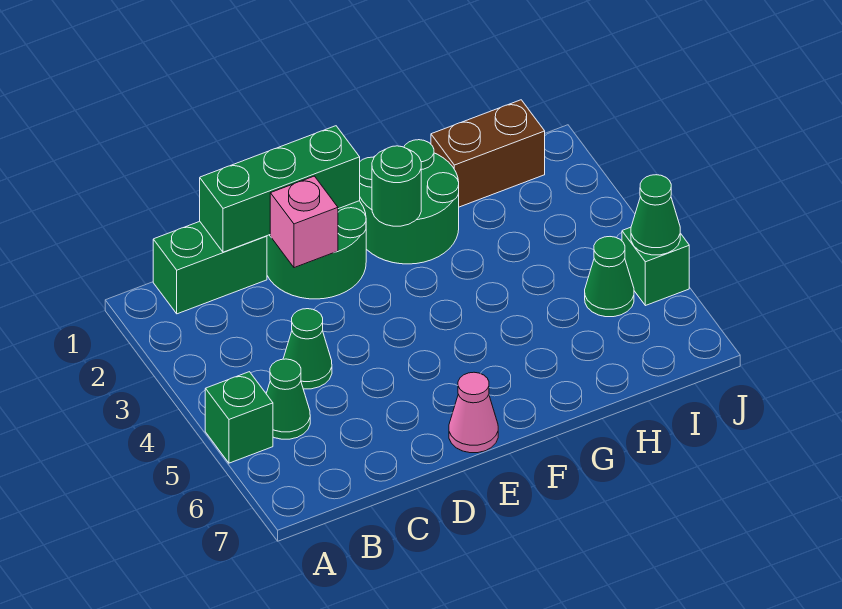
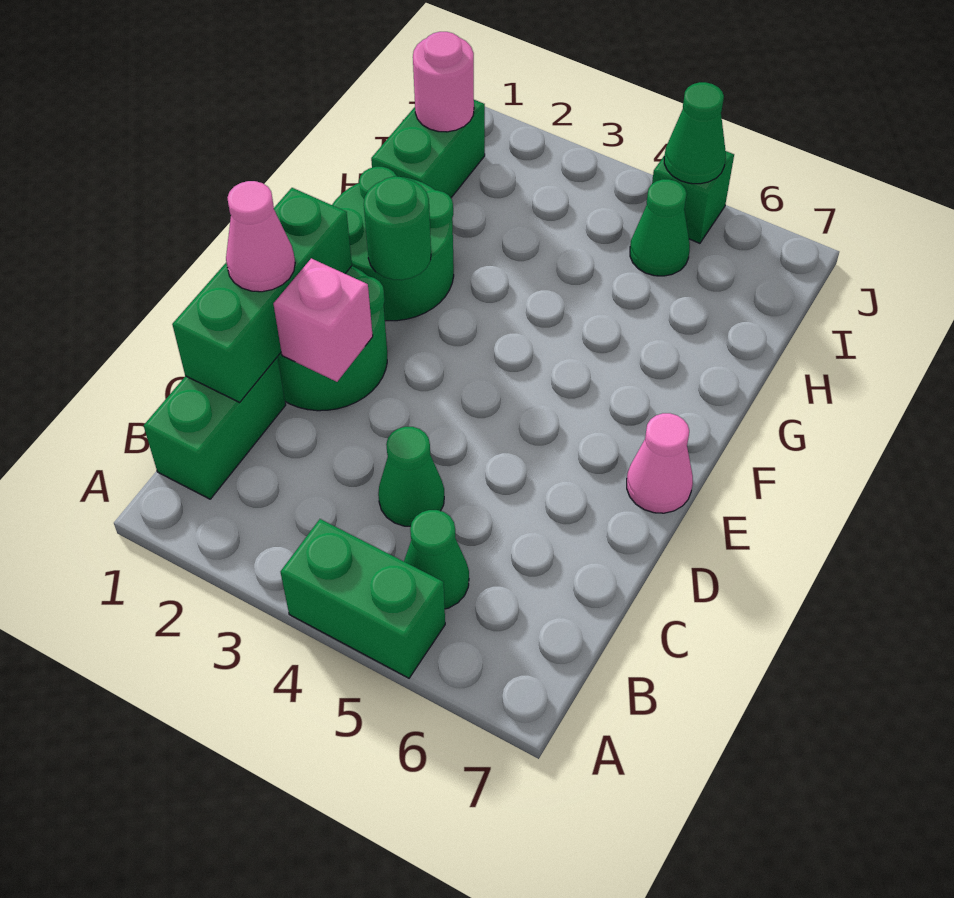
green 1x1 brick [205,372,273,463] -> green 1x2 brick [281,519,445,678]
none -> pink 1x1 cone [226,181,295,292]
brown 1x2 brick [431,100,545,207] -> green 1x2 brick [371,100,485,198]
none -> pink 1x1 round brick [413,32,474,132]

